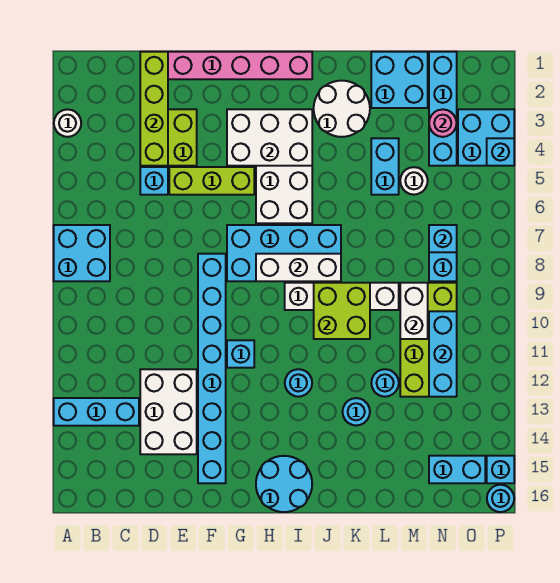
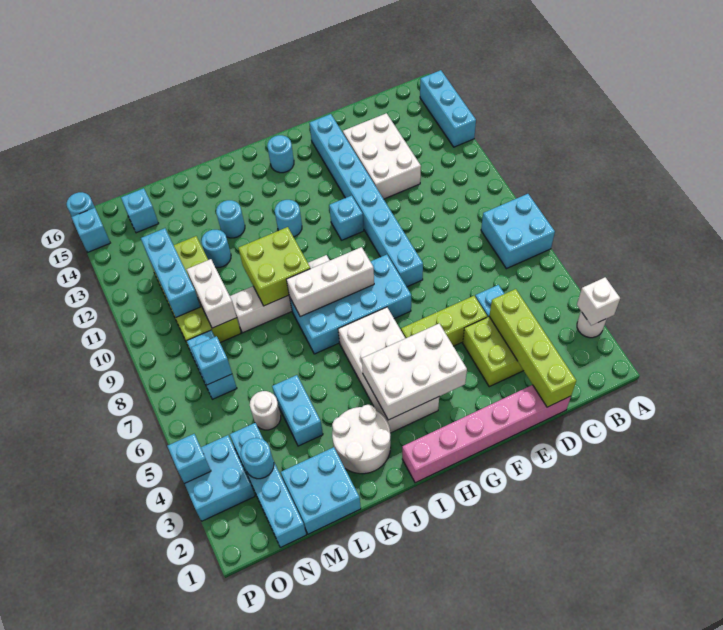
none -> white 1x1 brick [577,277,620,325]
cyan 1x3 brick [54,398,139,426] -> cyan 1x3 brick turned to [420,70,476,147]
cyan 2x2 round brick [256,456,312,512] -> cyan 1x1 round brick [267,135,294,173]
pink 1x1 round brick [429,109,457,137] -> cyan 1x1 round brick [241,438,274,479]
cyan 1x2 brick [429,456,485,483] -> cyan 1x1 brick [121,188,159,233]

